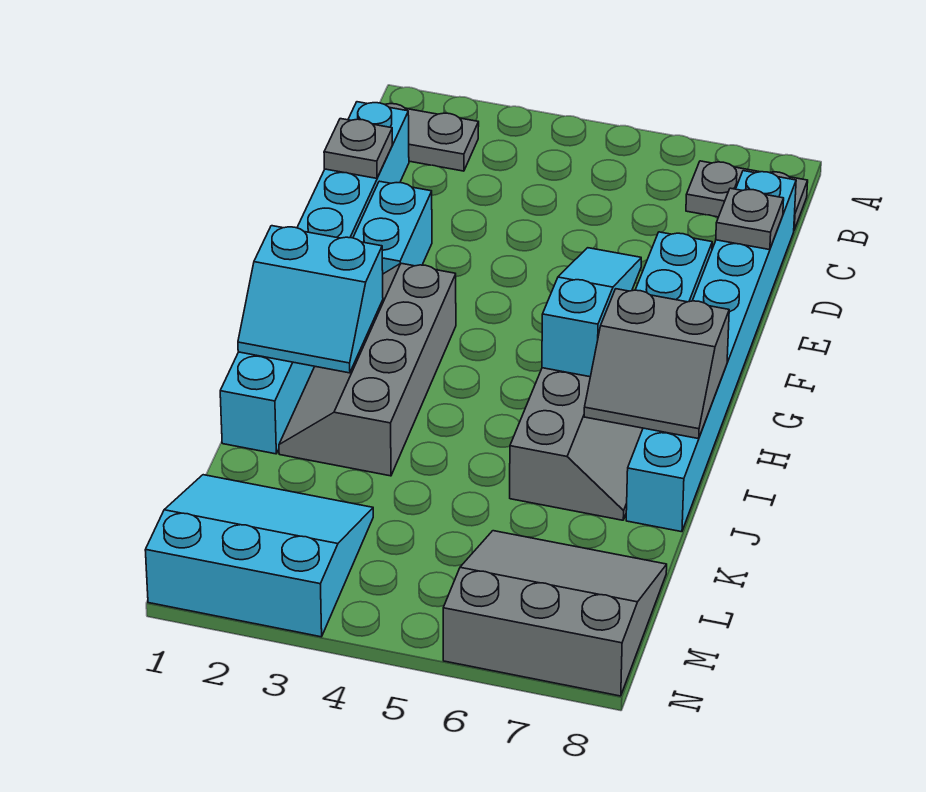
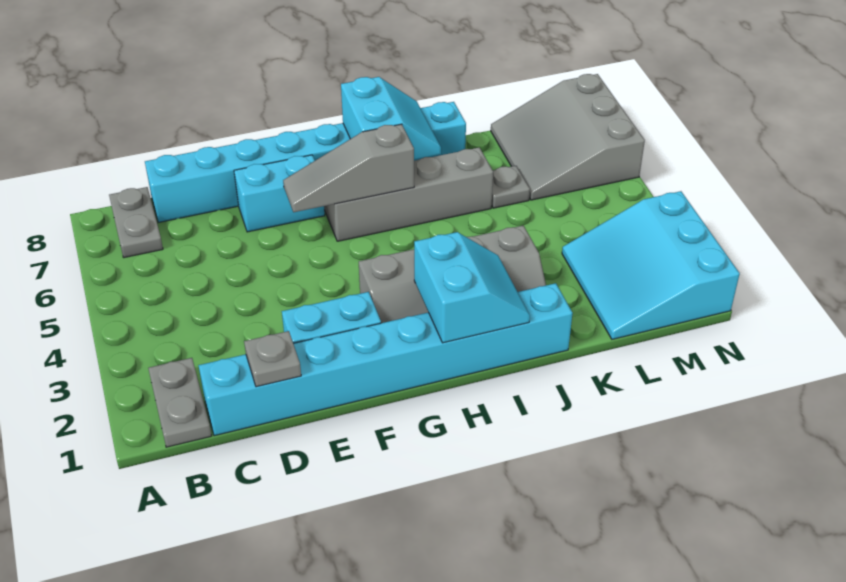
grey 1x1 plate [716,188,784,250] -> grey 1x1 plate moved to [492,166,530,208]
cyan 1x3 slope [542,248,641,377] -> grey 1x3 slope [283,124,414,212]
grey 2x2 slope [584,289,729,439] -> cyan 2x2 slope [341,77,441,160]

